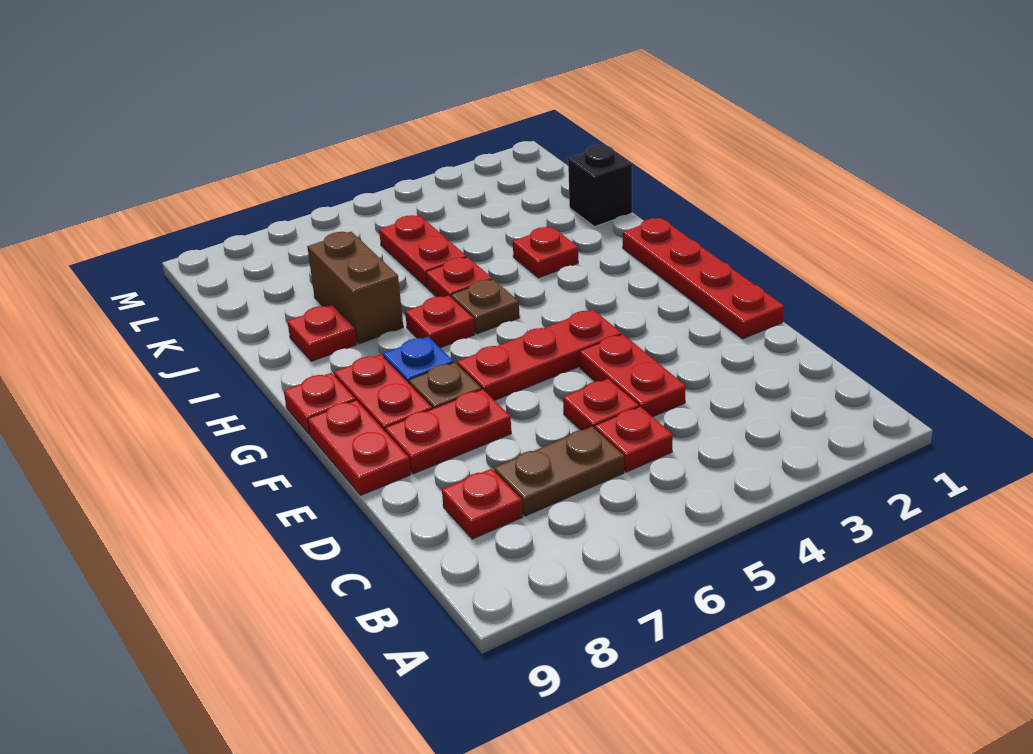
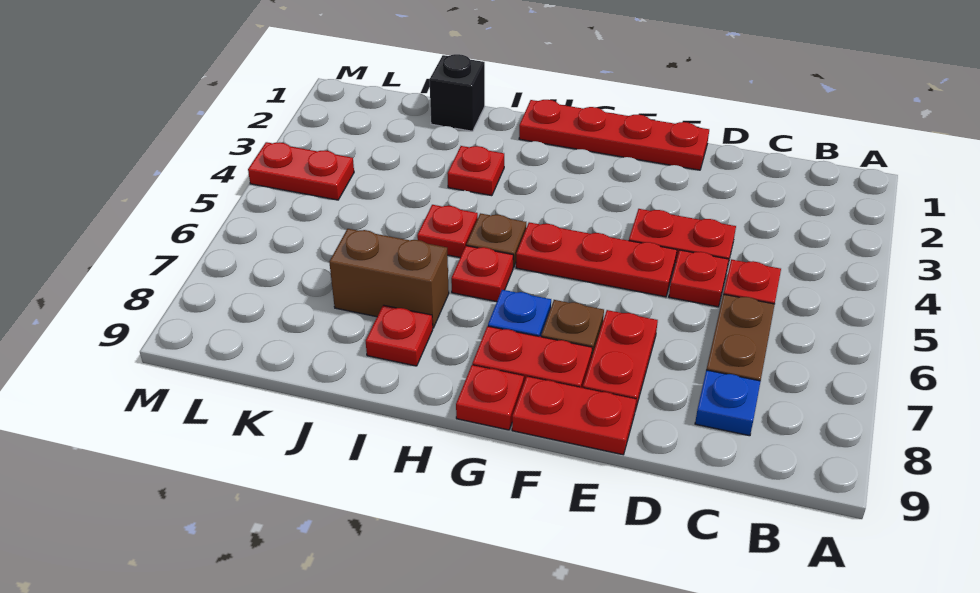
red 1x1 plate [442,469,523,539] -> blue 1x1 plate [695,370,761,436]
red 1x3 plate [457,309,621,401] -> red 1x3 plate turned to [516,222,677,297]
red 1x2 plate [379,215,467,287] -> red 1x2 plate moved to [248,142,354,200]

